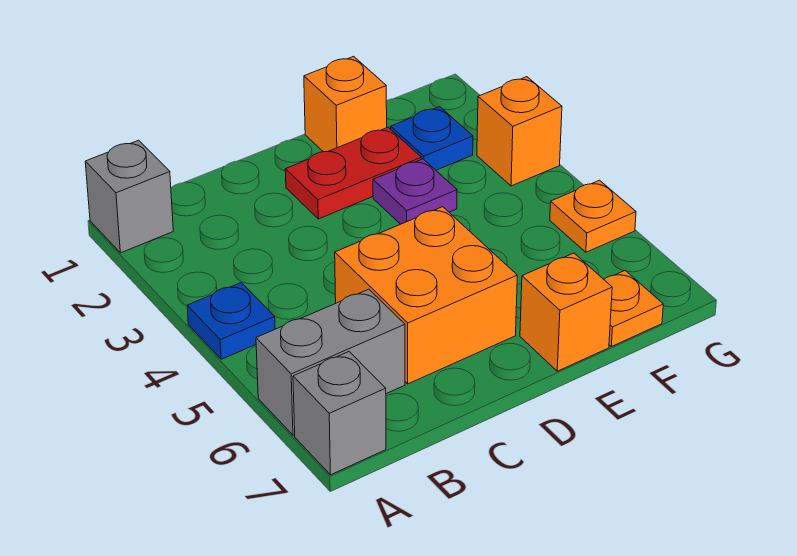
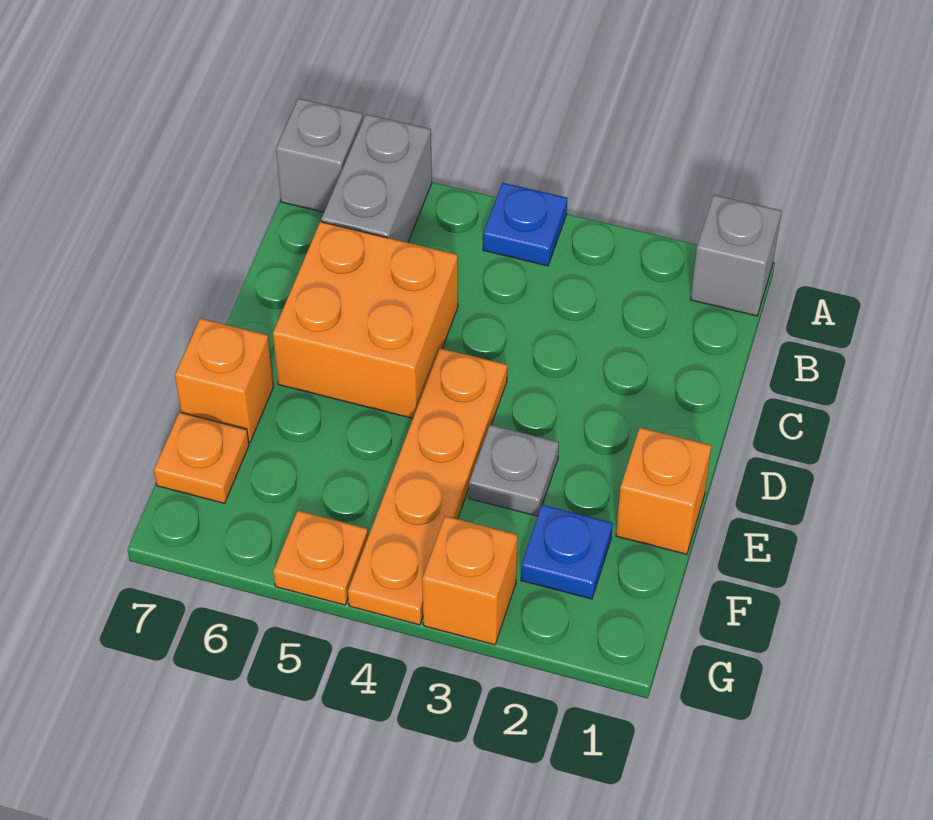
red 1x2 plate [285,127,421,219] -> none
none -> orange 1x4 plate [348,348,507,625]
purple 1x1 plate [373,159,457,224] -> grey 1x1 plate [469,425,559,516]

